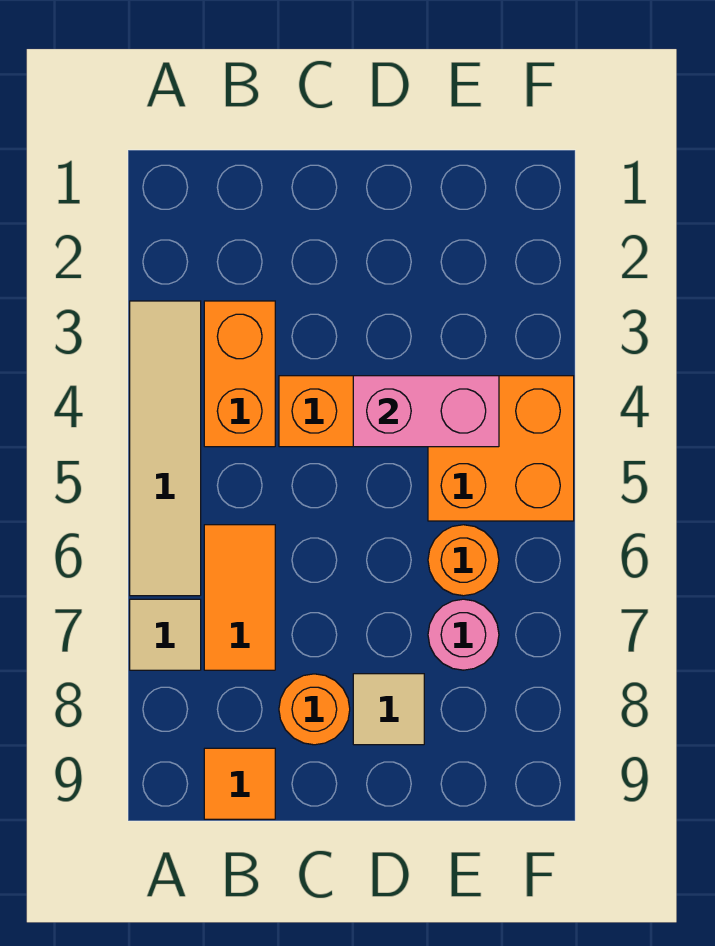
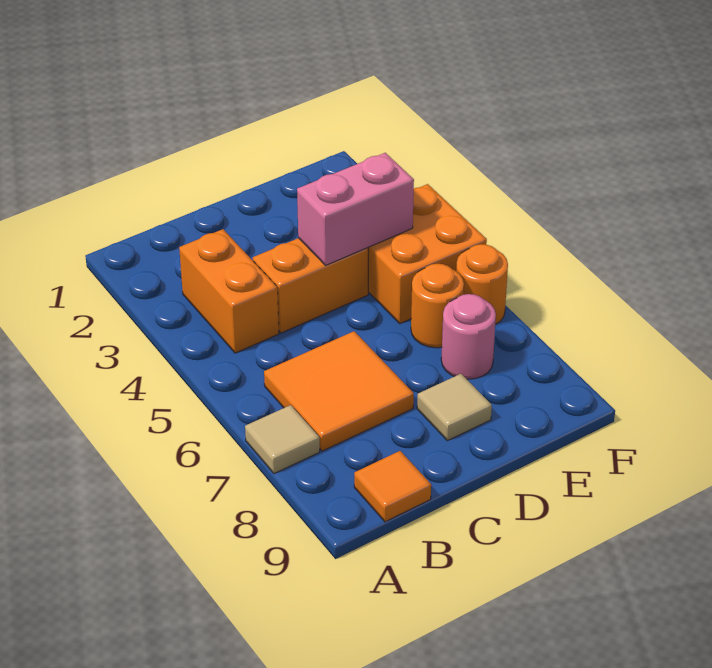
tan 1x4 tile [130,301,201,596] -> none
orange 1x2 tile [204,525,275,670] -> orange 2x2 tile [264,331,414,451]
orange 1x1 round brick [279,674,350,745] -> orange 1x1 round brick moved to [456,244,508,324]

